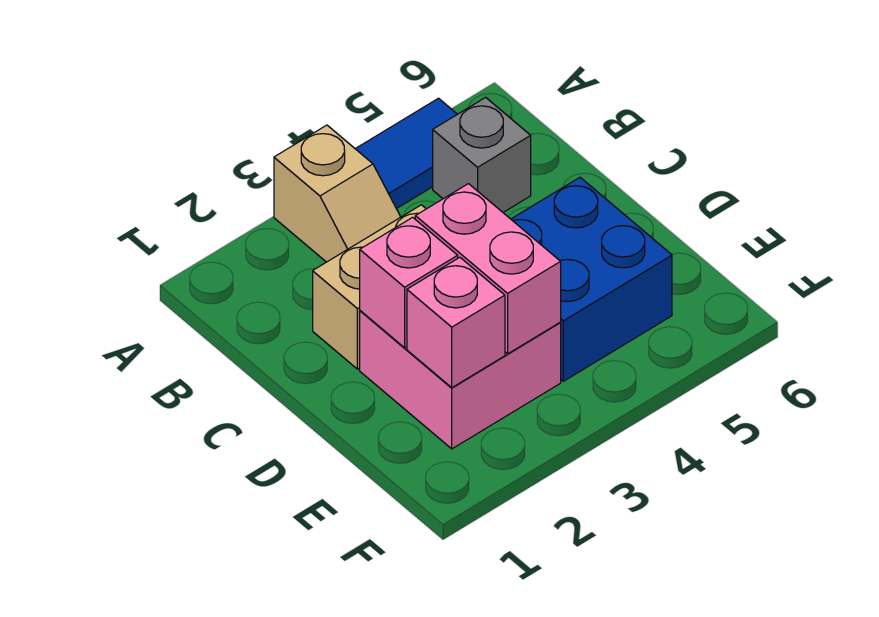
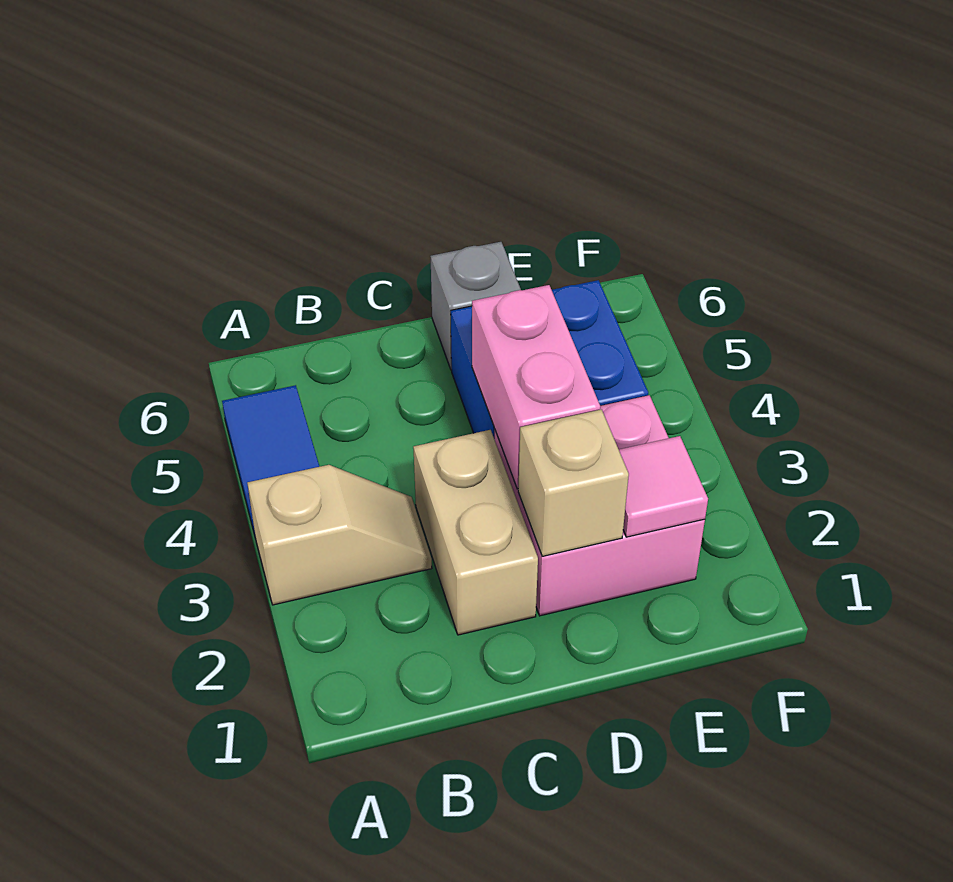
grey 1x1 brick [433,97,531,212] -> grey 1x1 brick moved to [430,242,521,370]
pink 1x1 brick [360,217,458,348] -> tan 1x1 brick [518,409,629,556]
pink 1x2 brick [415,184,561,354] -> pink 1x2 brick turned to [472,285,600,489]
pink 1x1 brick [407,257,505,388] -> pink 1x1 tile [619,436,708,537]

